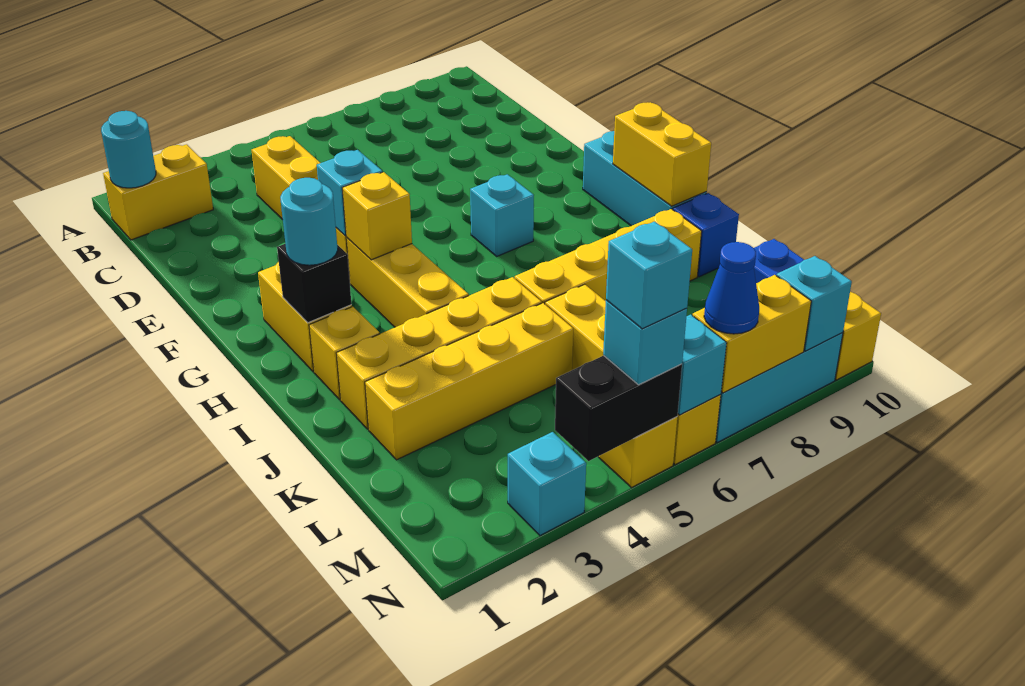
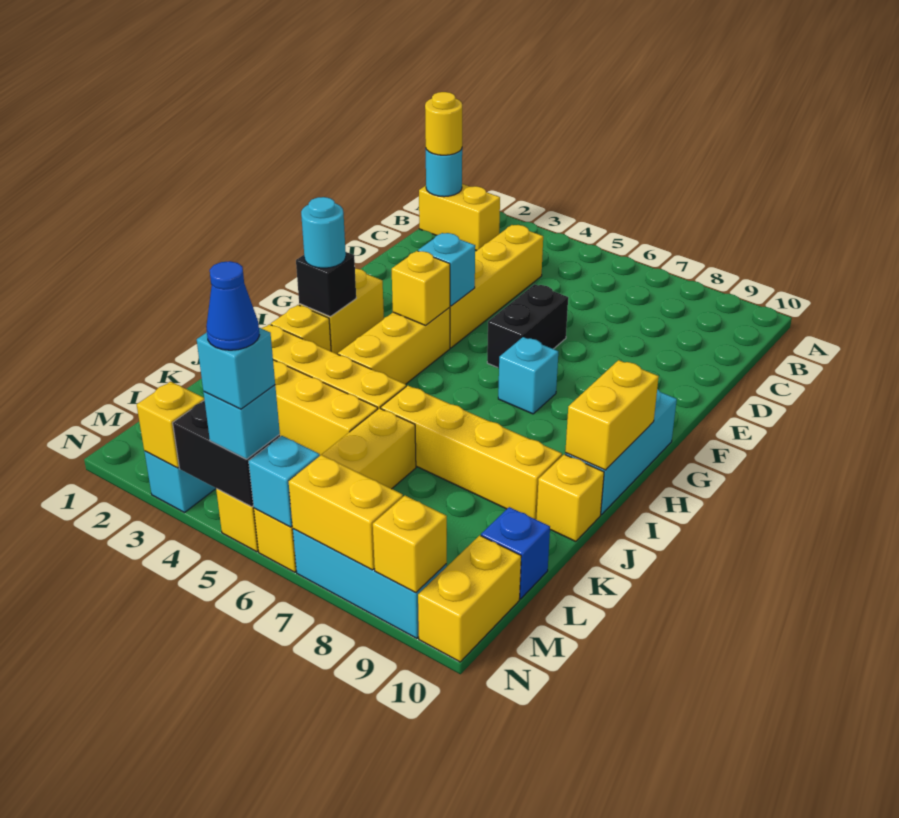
none -> yellow 1x1 round brick [425,92,462,155]
none -> black 1x2 brick [487,284,568,368]
blue 1x1 brick [673,193,739,277] -> yellow 1x1 brick [536,454,604,541]
none -> yellow 1x1 brick [137,382,204,468]
blue 1x1 cone [704,242,759,334] -> blue 1x1 cone moved to [206,261,259,350]
cyan 1x1 brick [777,256,852,351] -> yellow 1x1 brick [373,496,447,593]

